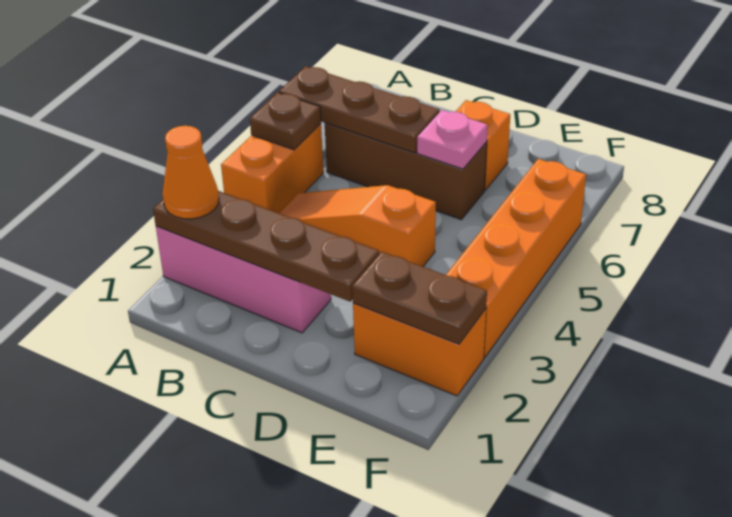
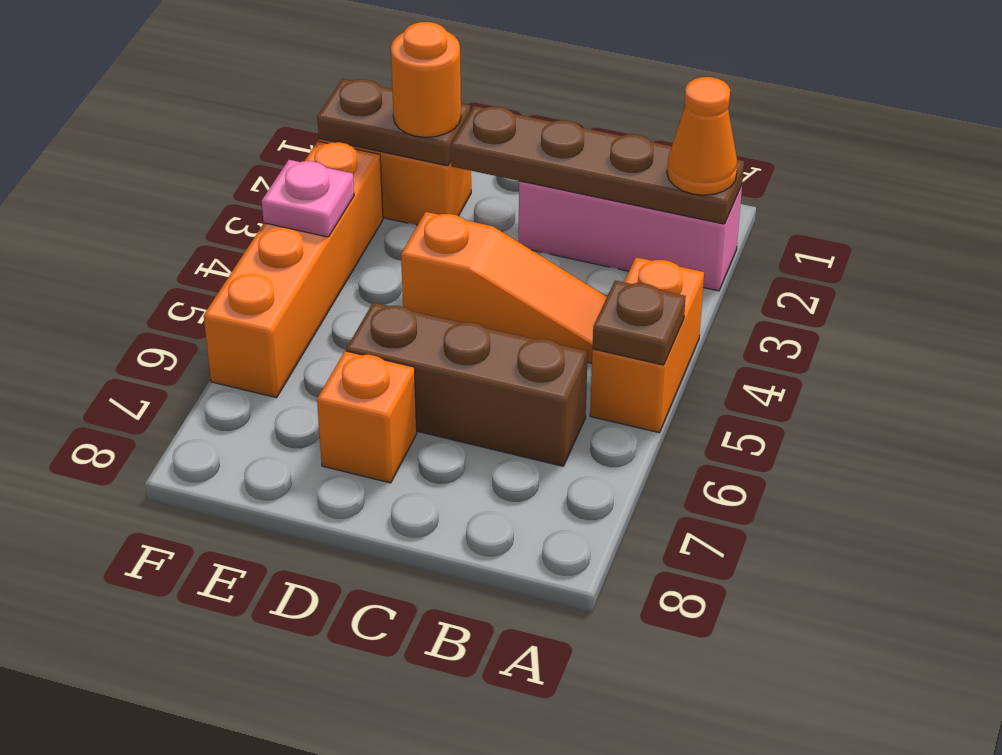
brown 1x3 plate [279,66,440,153] -> none
pink 1x1 plate [417,110,488,169] -> pink 1x1 plate moved to [262,160,354,237]
none -> orange 1x1 round brick [391,22,461,137]

